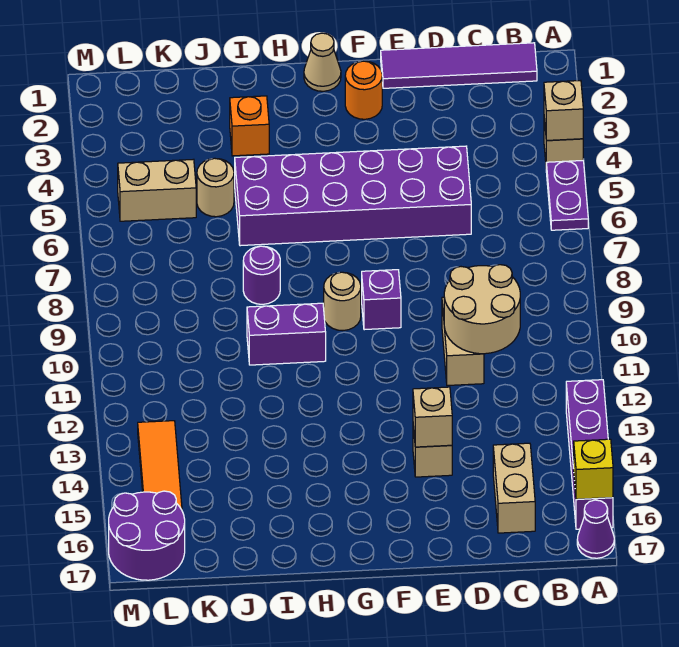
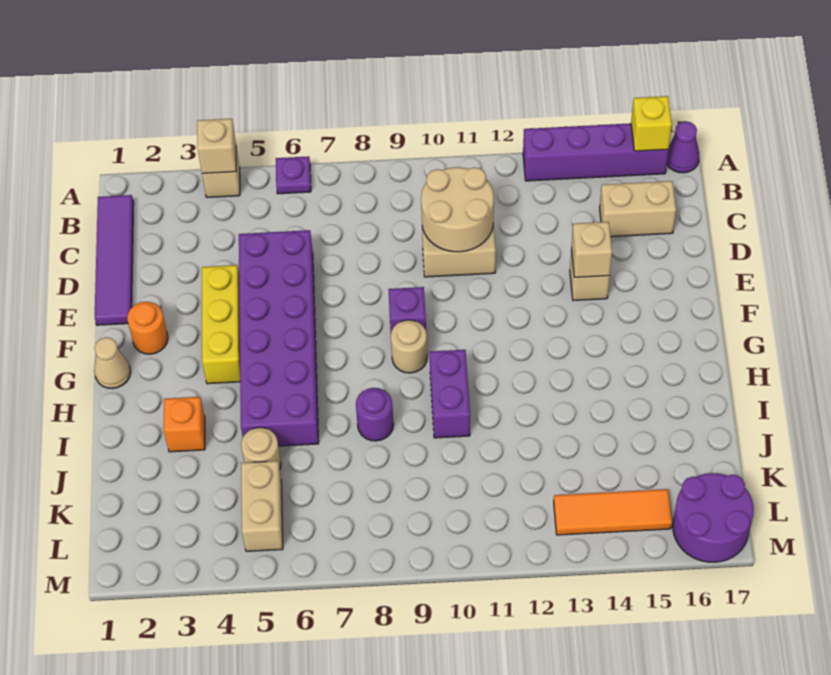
purple 1x2 plate [546,160,588,230] -> purple 1x1 plate [276,156,311,194]
none -> yellow 1x3 brick [202,265,240,384]

